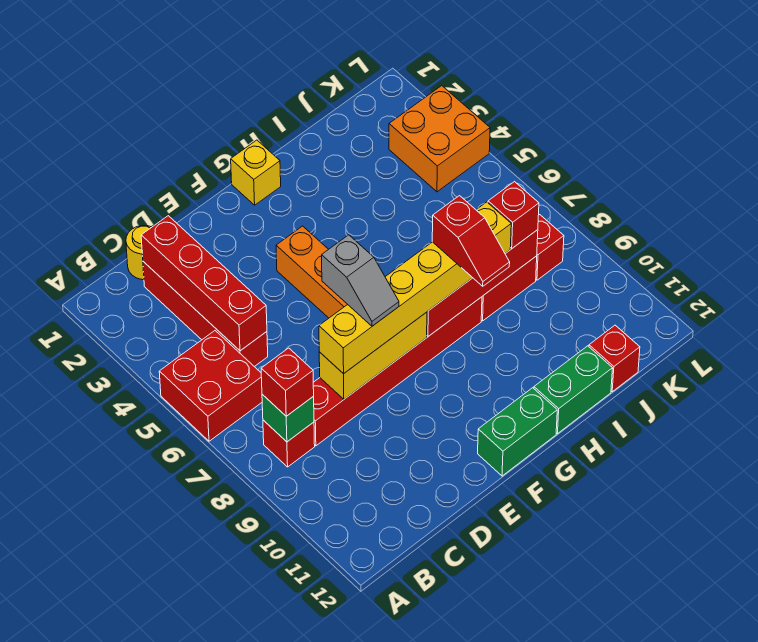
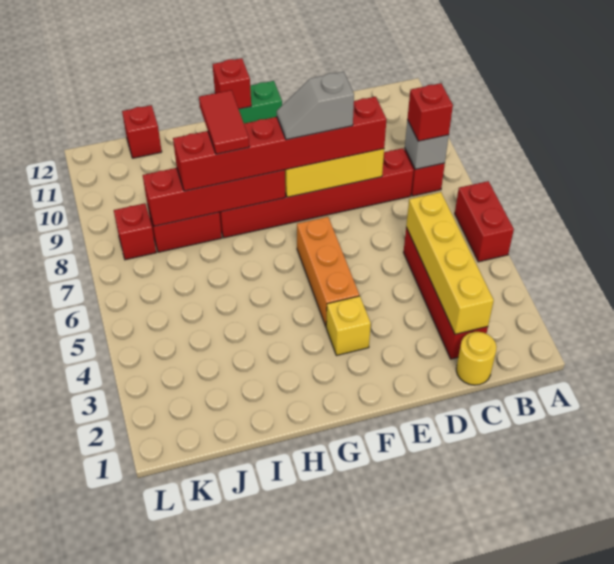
red 2x2 brick [159,331,262,441] -> red 1x2 brick [455,181,514,262]
green 1x1 brick [262,394,314,442] -> grey 1x1 brick [405,120,449,169]
red 1x4 brick [141,216,267,351] -> yellow 1x4 brick [406,192,494,334]
yellow 1x6 brick [319,202,511,374] -> red 1x6 brick [173,97,386,191]
grey 1x2 slope [322,235,399,326] -> grey 1x2 slope turned to [277,72,354,140]
yellow 1x1 brick [231,140,281,205] -> yellow 1x1 brick moved to [326,296,371,356]
red 1x2 slope [432,196,510,286] -> red 1x2 tile [199,90,249,154]
green 1x2 brick [534,346,613,434] -> none
red 1x1 brick [488,182,539,248] -> red 1x1 brick moved to [213,58,251,109]
orange 2x2 brick [389,86,490,192] -> none

